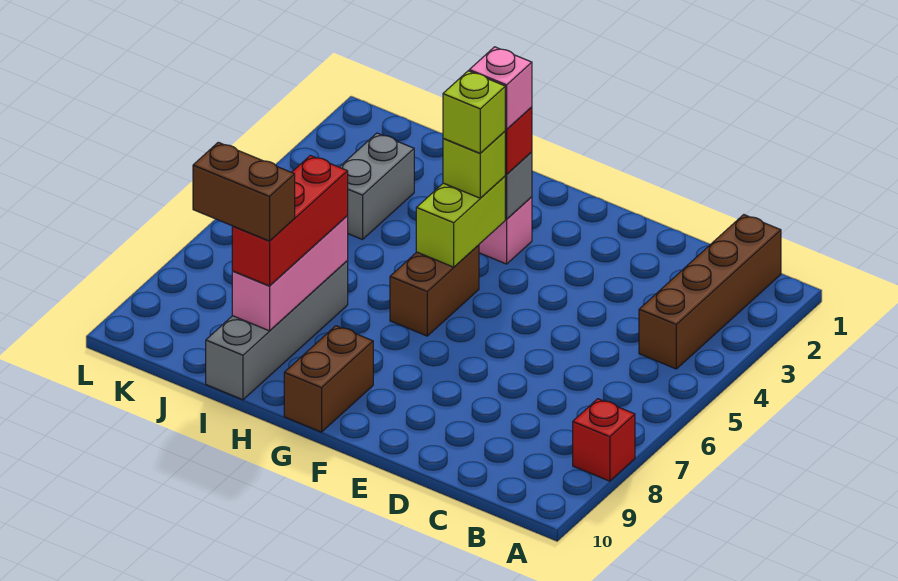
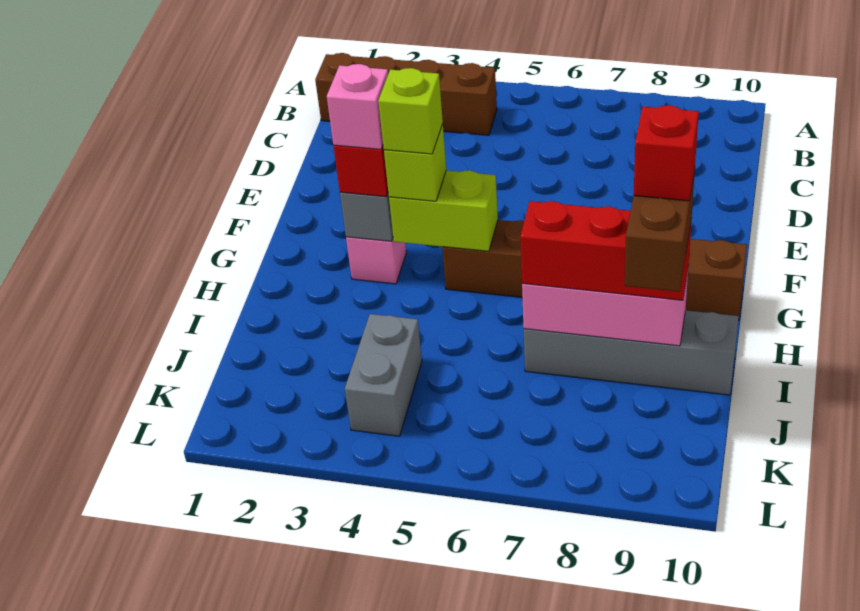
red 1x1 brick [573,399,635,481] -> red 1x1 brick moved to [634,105,699,201]
grey 1x2 brick [340,133,414,240] -> grey 1x2 brick turned to [345,314,422,436]

